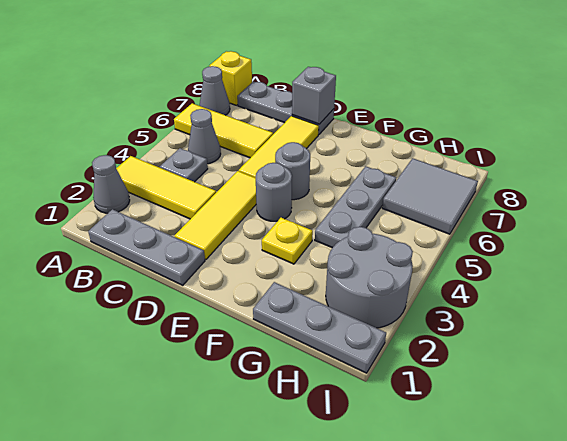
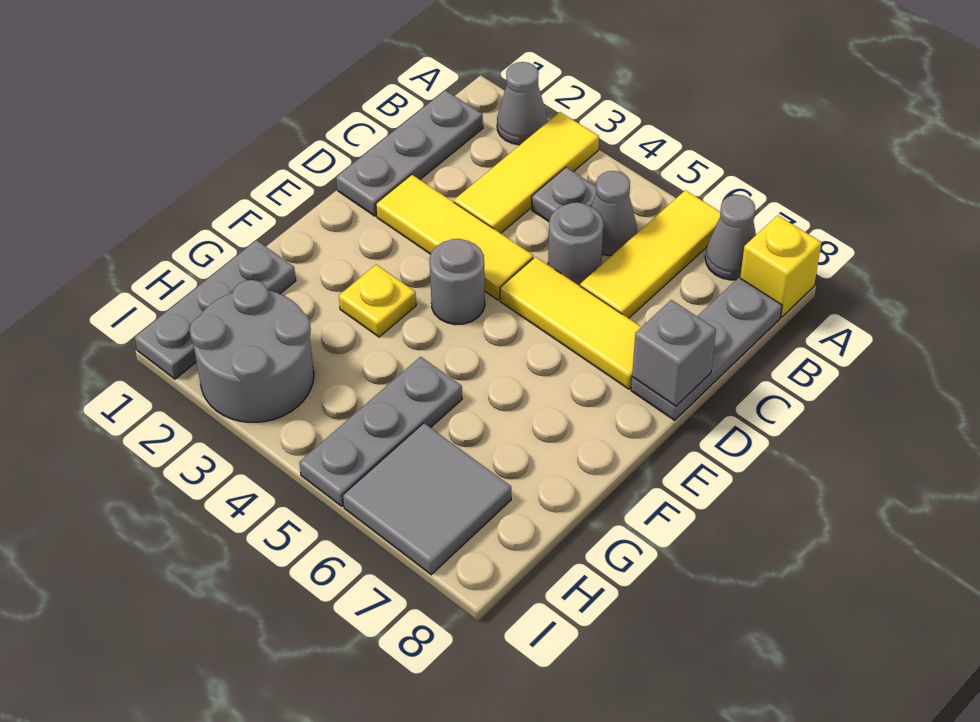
grey 1x1 round brick [275,142,310,200] -> grey 1x1 round brick moved to [548,202,603,286]
grey 1x3 plate [315,166,396,248] -> grey 1x3 plate turned to [299,357,462,506]

